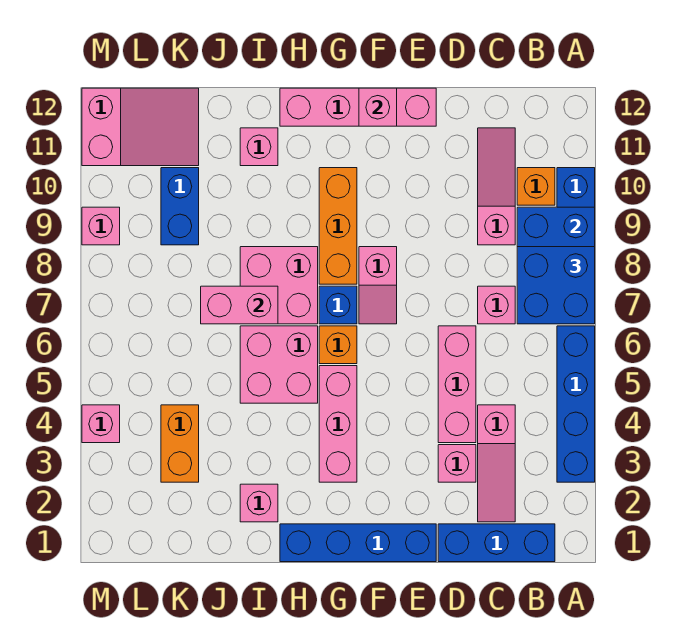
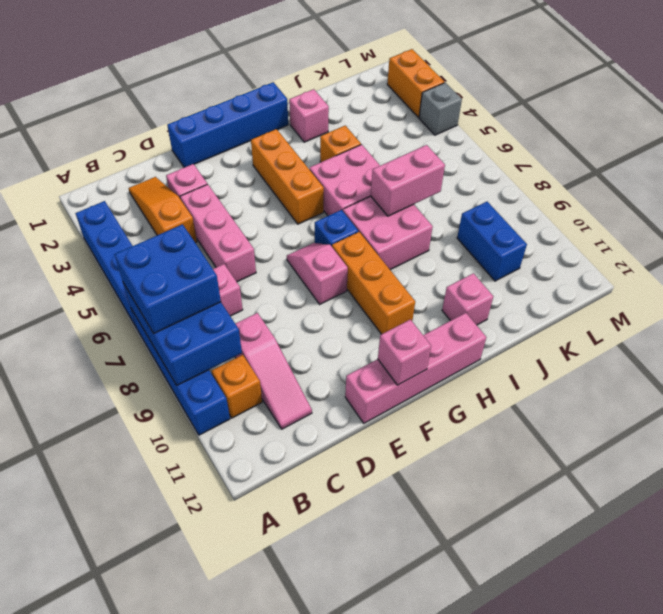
blue 1x3 brick [438,524,555,562] -> none
pink 1x3 slope [478,405,515,522] -> orange 1x3 slope [129,177,197,243]
pink 1x3 brick [319,366,357,482] -> orange 1x3 brick [251,129,324,224]
orange 1x1 brick [319,326,357,364] -> orange 1x1 brick moved to [320,126,361,162]
orange 1x2 brick [161,405,199,482] -> orange 1x2 brick moved to [387,49,444,117]
pink 2x3 slope [82,88,199,166] -> none
pink 1x1 brick [82,405,120,443] -> grey 1x1 brick [419,83,462,135]
pink 1x1 brick [82,207,120,245] -> none

